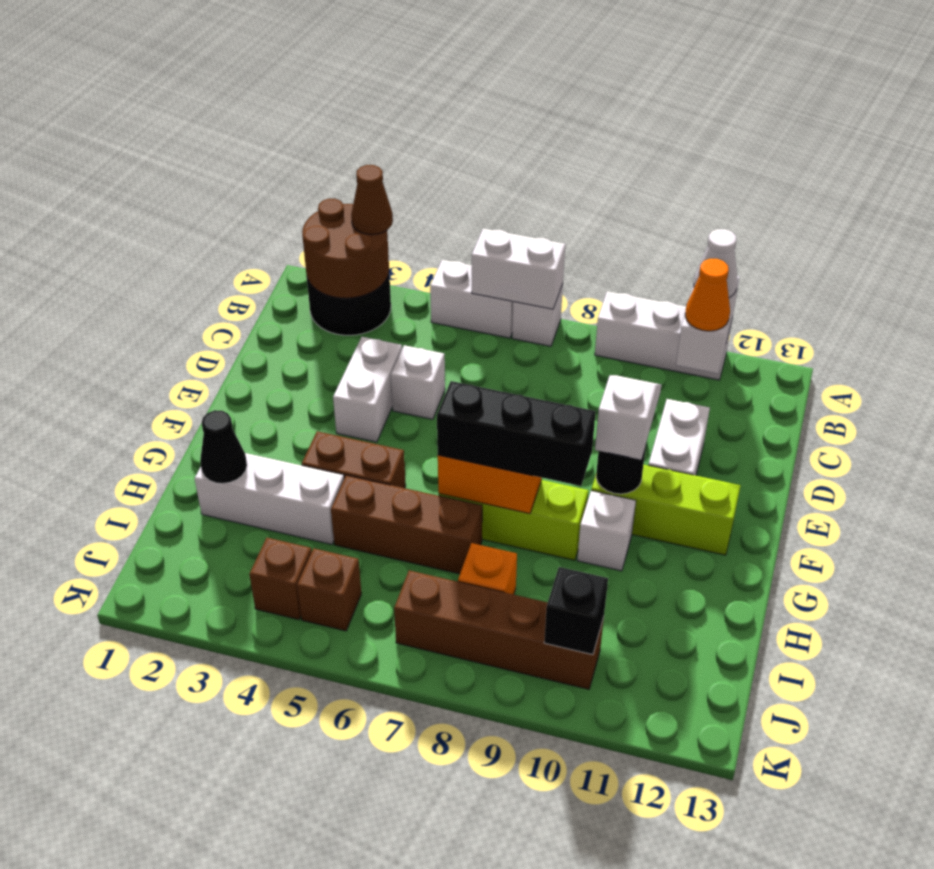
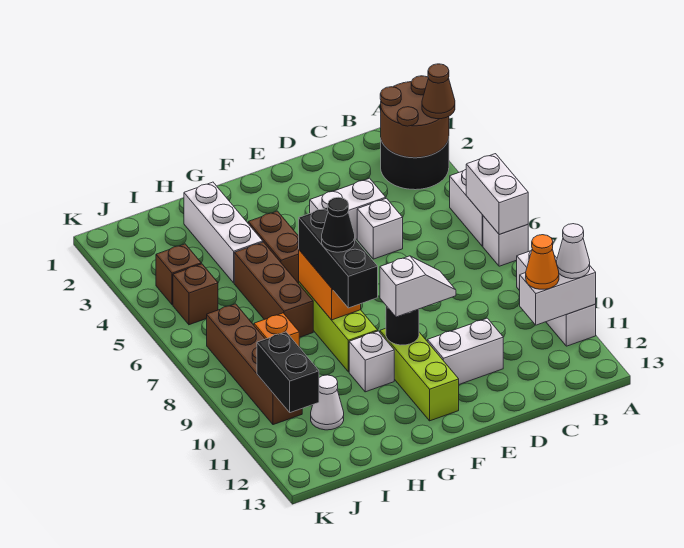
black 1x1 cone [200,410,247,484] -> black 1x1 cone moved to [322,197,355,252]
none -> white 1x1 cone [311,375,344,430]
black 1x1 brick [544,567,608,655] -> black 1x2 brick [257,332,319,413]

